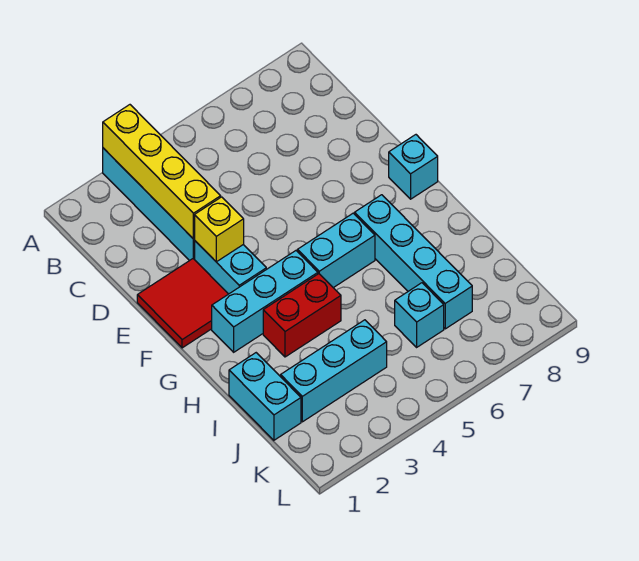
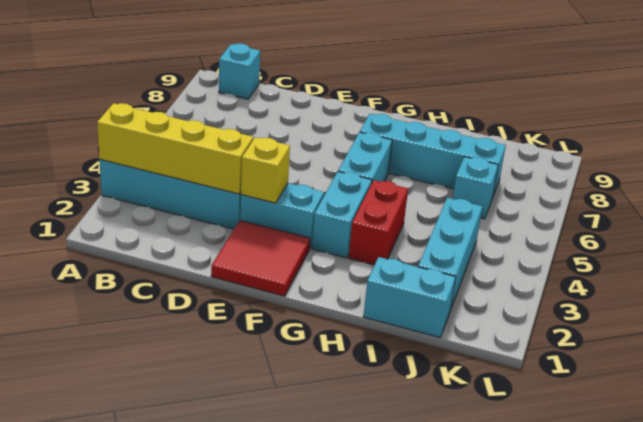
cyan 1x1 brick [389,135,438,199] -> cyan 1x1 brick moved to [219,44,260,99]
cyan 1x3 brick [212,251,318,352] -> cyan 1x2 brick [312,172,372,258]

